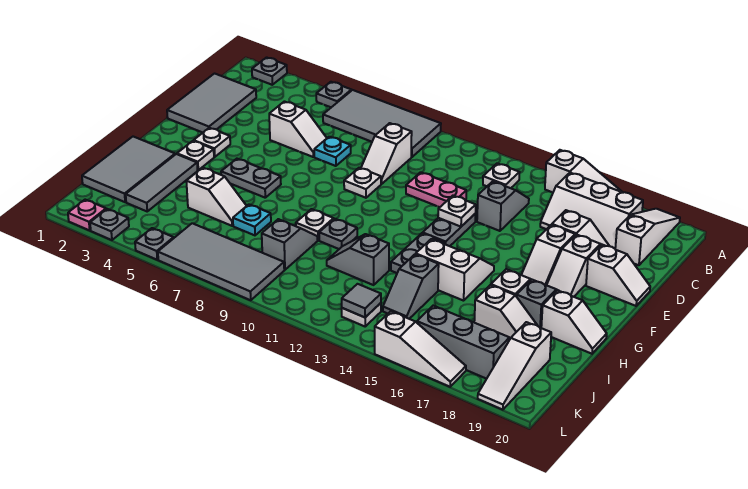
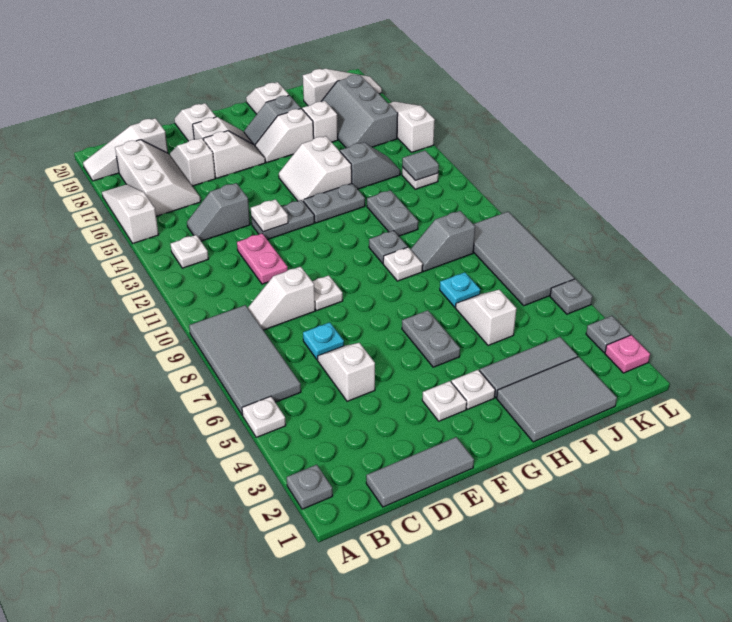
grey 1x1 plate [316,82,352,107] -> white 1x1 plate [242,396,286,437]
grey 2x3 tile [167,74,256,133] -> grey 1x3 tile [366,437,474,507]
white 1x2 slope [361,123,412,184] -> white 1x2 slope turned to [248,267,315,330]
grey 1x2 slope [327,234,389,285] -> grey 1x2 plate [367,190,418,236]

